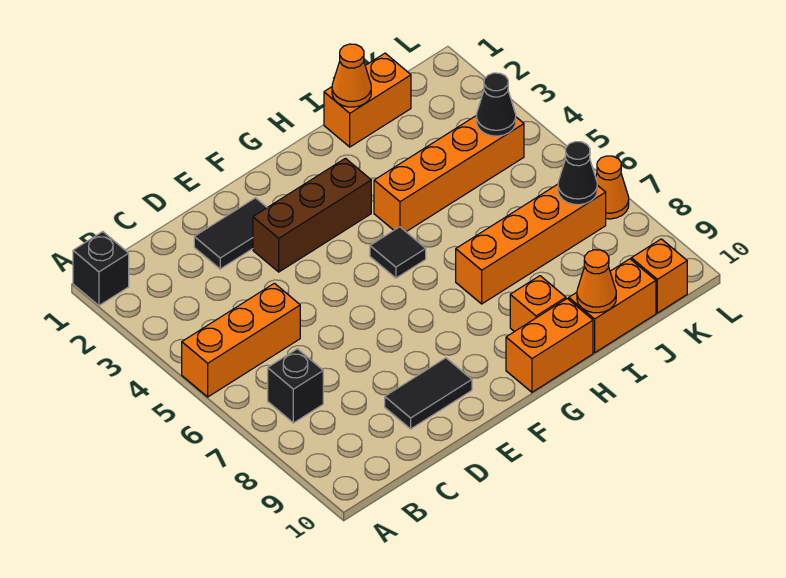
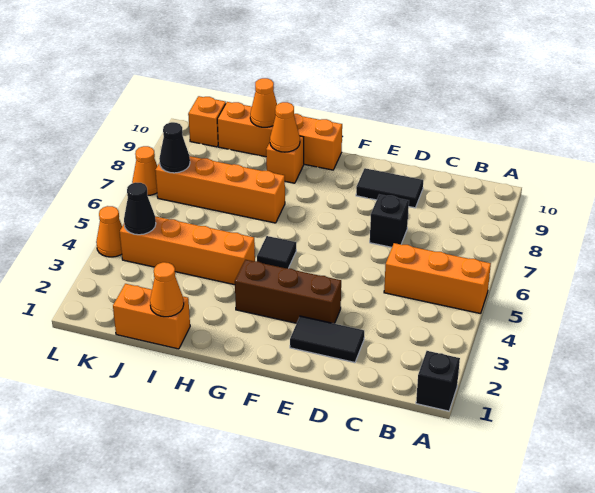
black 1x1 brick [268,349,323,423] -> black 1x1 brick moved to [370,195,409,247]
none -> orange 1x1 cone [270,102,300,152]
none -> orange 1x1 cone [96,206,122,257]

